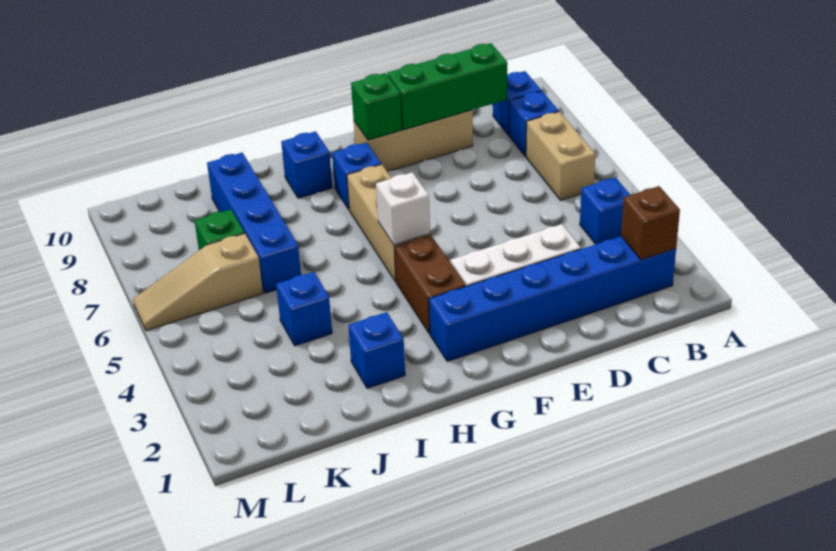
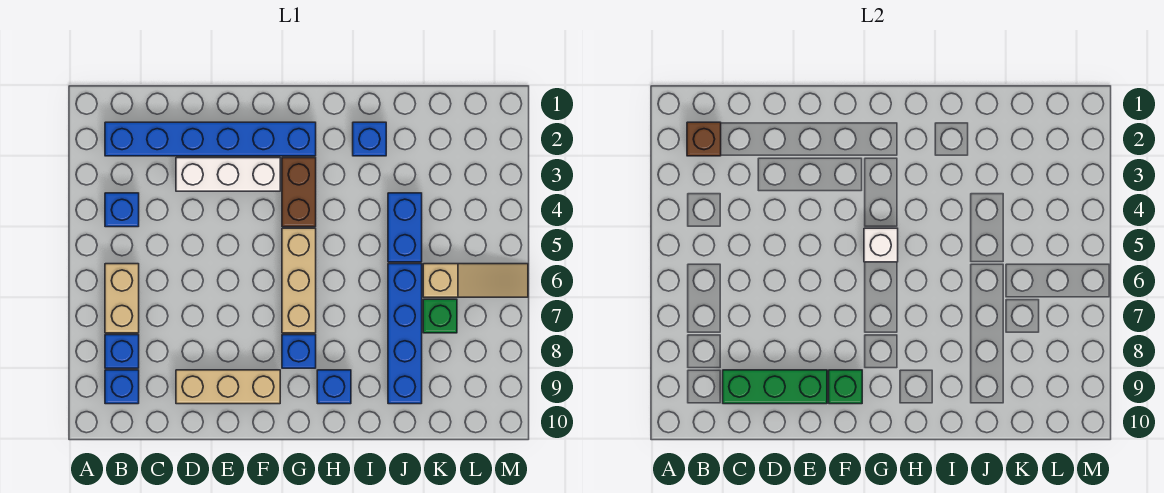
blue 1x1 brick [276,272,332,346] -> blue 1x2 brick [388,193,422,262]

